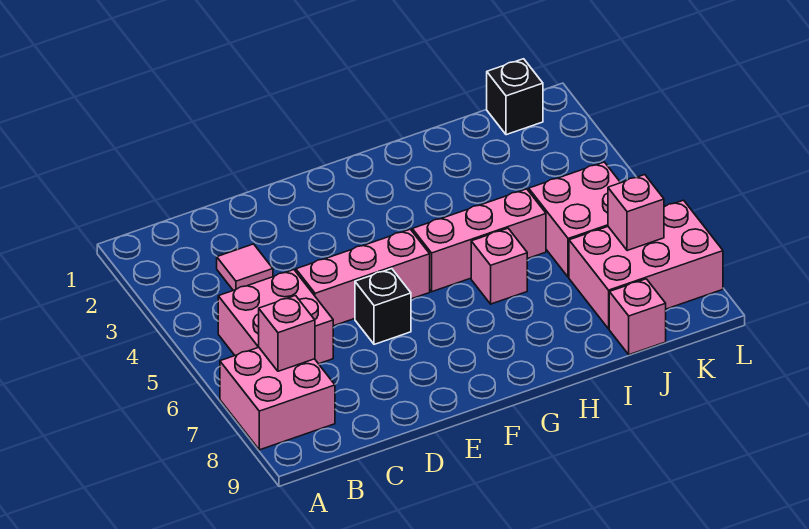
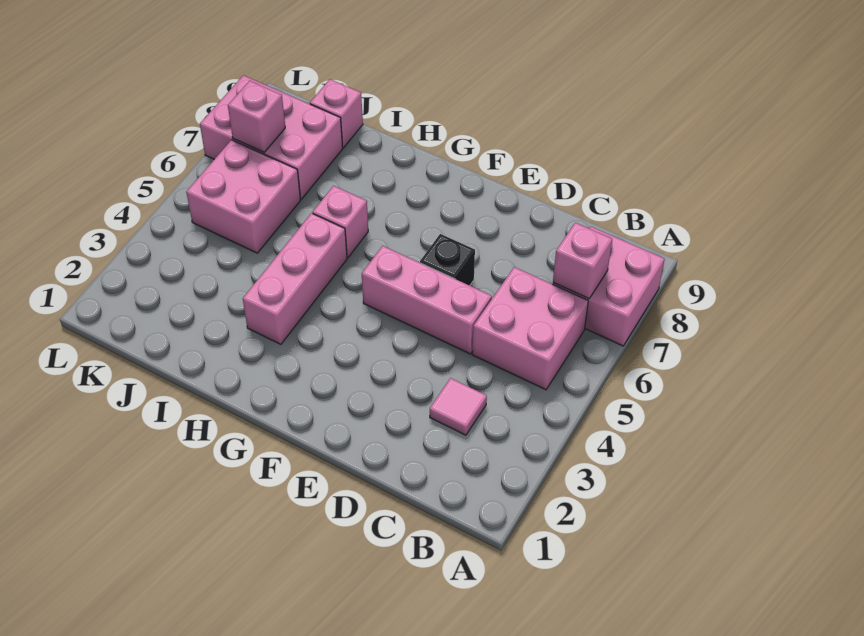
pink 1x3 brick [412,189,546,292] -> pink 1x3 brick turned to [243,213,347,344]
black 1x1 brick [487,59,543,135] -> none

